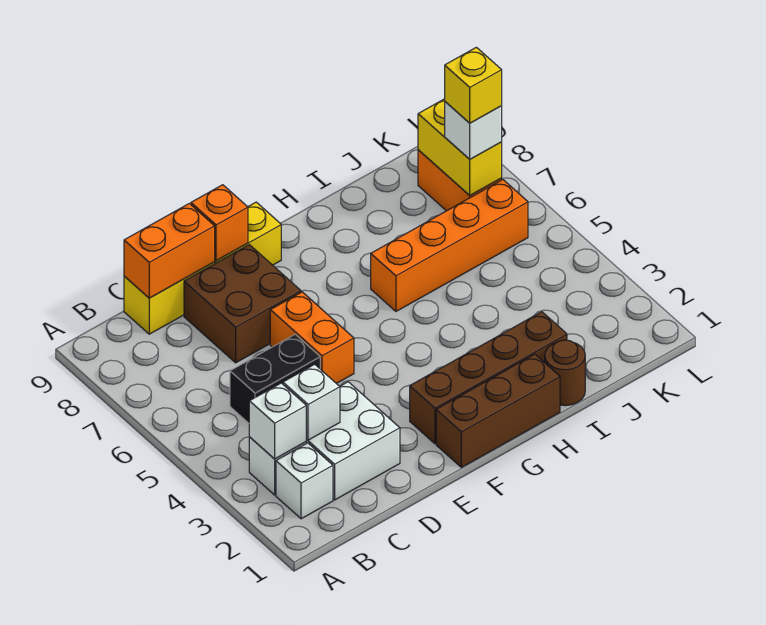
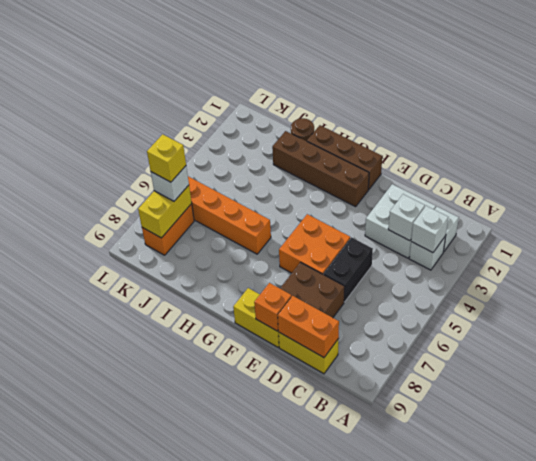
black 1x2 brick [230,334,320,423] -> black 1x2 brick turned to [324,237,373,302]
orange 1x2 brick [270,292,354,384] -> orange 2x2 brick [279,214,350,275]

